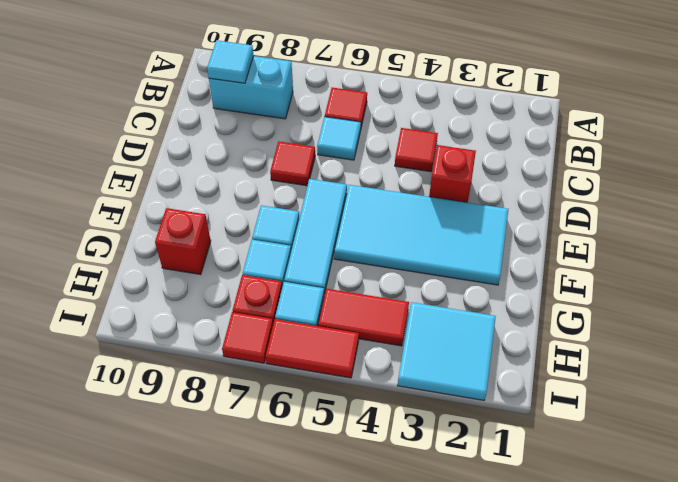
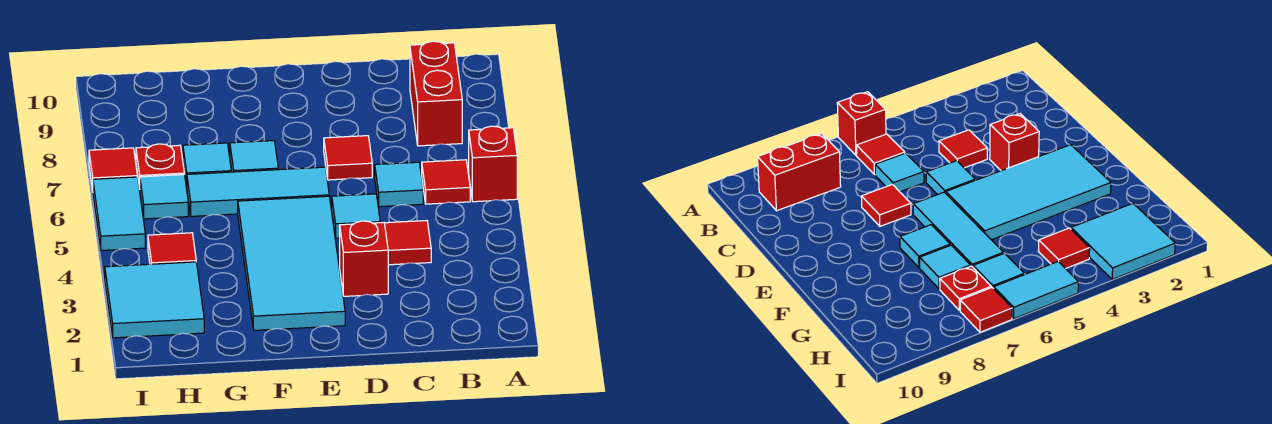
cyan 1x2 brick [209,56,293,119] -> red 1x2 brick [410,41,462,146]
cyan 1x1 tile [207,40,254,83] -> cyan 1x1 tile moved to [332,194,380,238]
red 1x1 brick [155,208,211,275] -> red 1x1 brick moved to [469,126,517,202]
red 1x2 tile [318,289,409,346] -> red 1x1 tile [148,233,196,264]
red 1x2 tile [266,319,359,378] -> cyan 1x2 tile [93,177,145,250]

